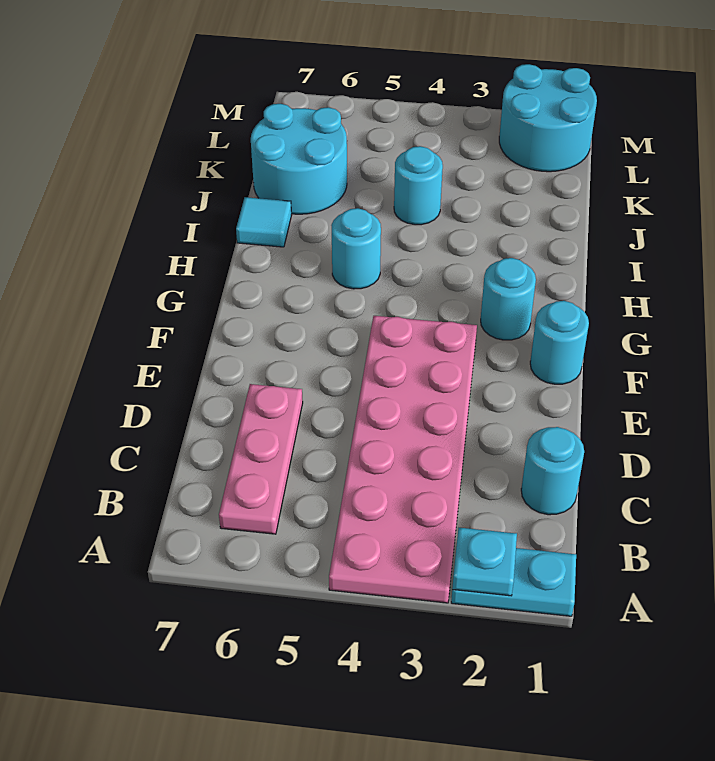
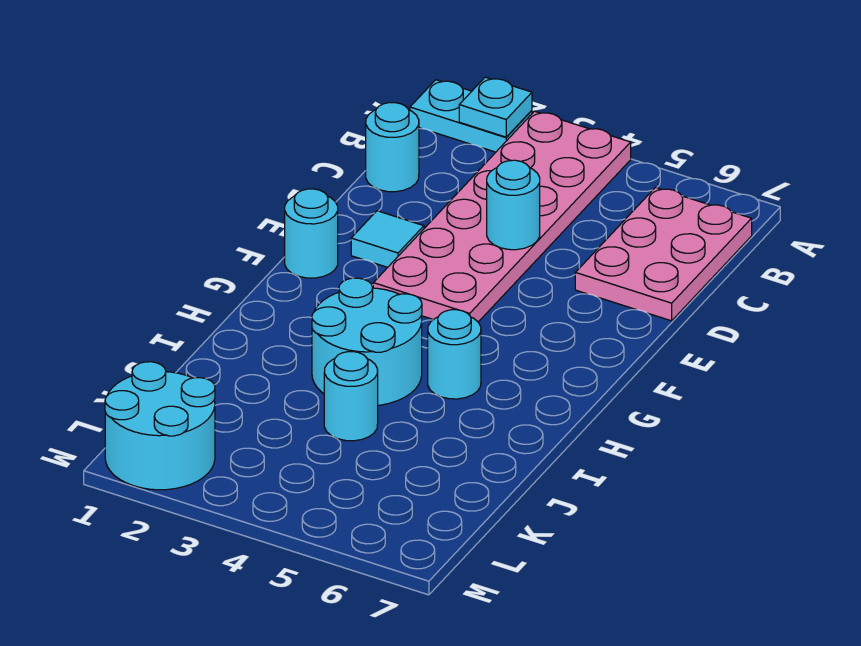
pink 1x3 plate [219,384,303,534] -> pink 2x3 plate [575,188,752,321]
cyan 1x1 round brick [481,258,536,340] -> cyan 1x1 round brick moved to [487,160,540,250]
cyan 1x1 tile [236,197,292,247] -> cyan 1x1 tile moved to [351,211,424,267]
cyan 2x2 round brick [251,104,347,214] -> cyan 2x2 round brick moved to [312,278,422,405]

